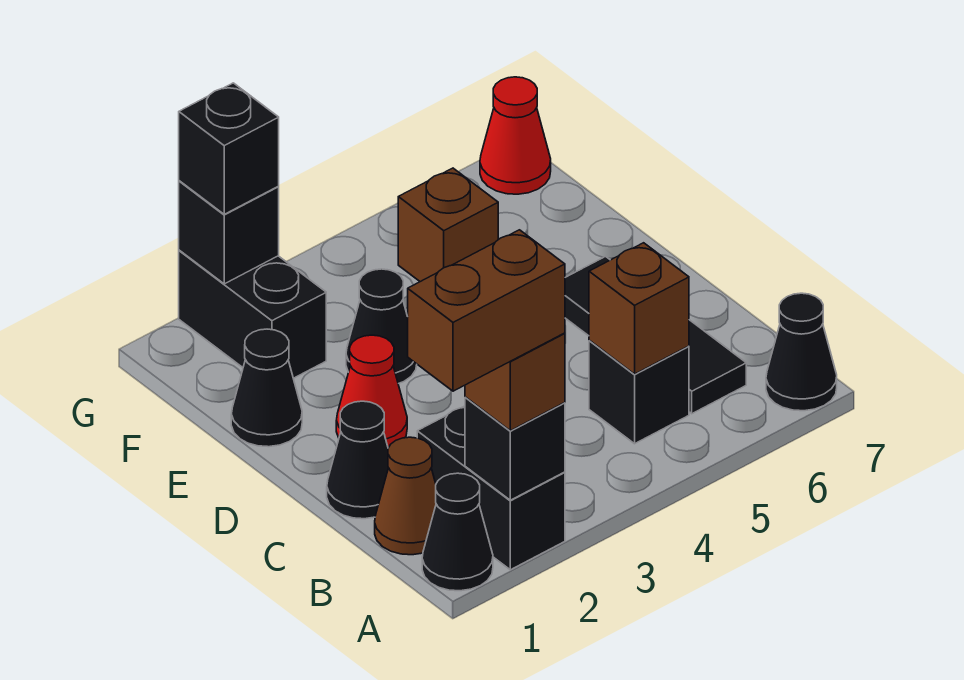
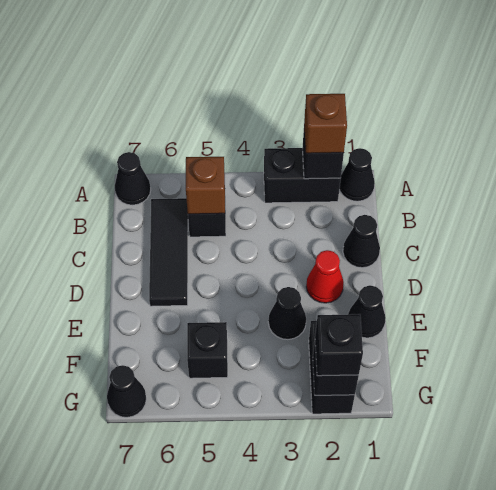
brown 1x2 brick [408,230,565,391] -> none
black 1x2 brick [417,406,565,570] -> black 1x2 brick turned to [264,148,341,203]
brown 1x1 cone [375,437,436,555] -> none
brown 1x1 brick [398,168,498,282] -> black 1x1 brick [187,322,228,378]
red 1x1 cone [480,77,551,194] -> black 1x1 cone [107,365,146,417]

